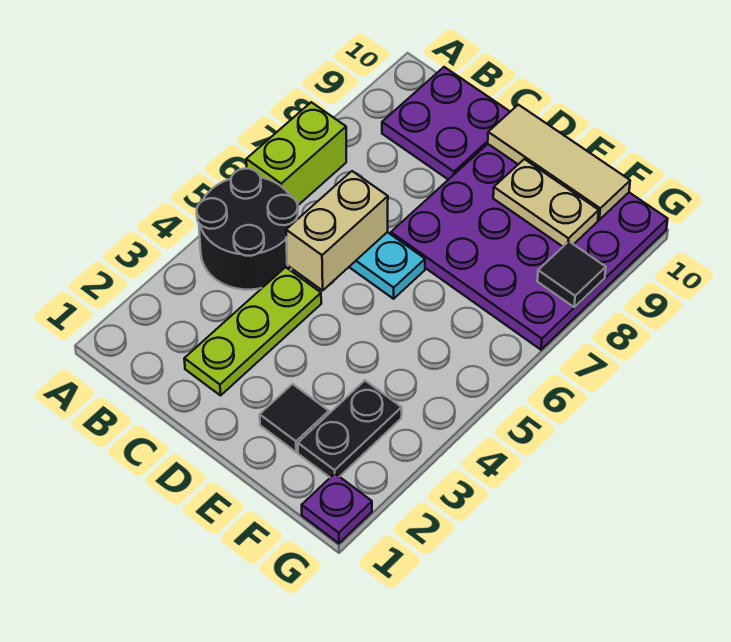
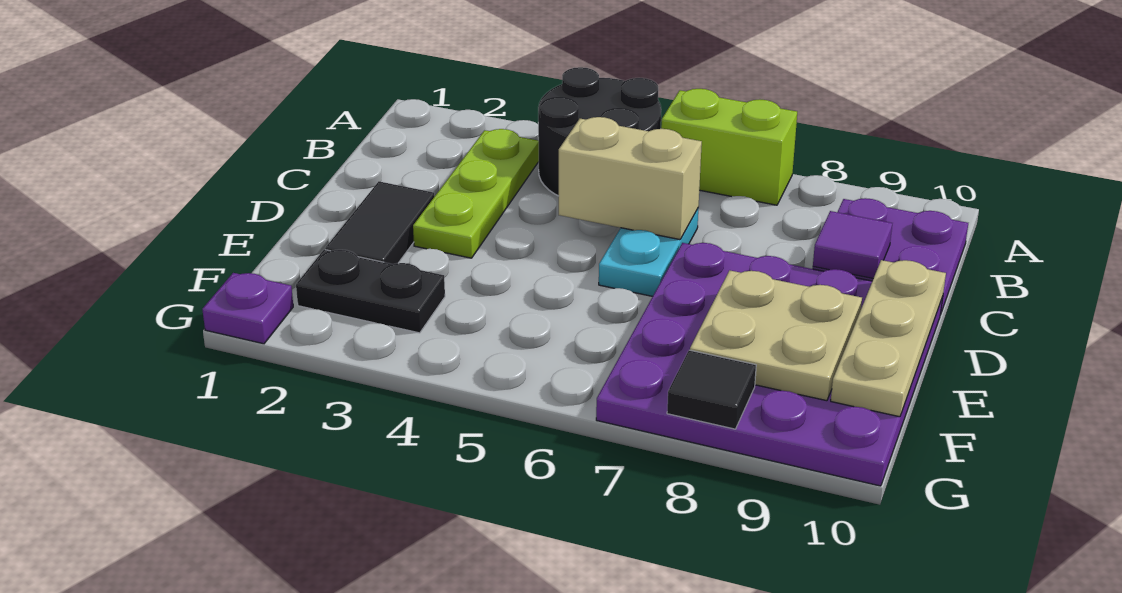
lime 1x3 plate [184,267,321,395] -> lime 1x3 plate turned to [413,129,539,258]
none -> purple 1x1 tile [813,211,892,279]
tan 1x3 tile [488,105,630,220] -> tan 1x3 plate [831,260,946,417]
black 1x1 tile [260,384,329,452] -> black 1x2 tile [325,181,435,264]
tan 1x2 plate [493,159,599,246] -> tan 2x2 plate [690,270,862,401]

